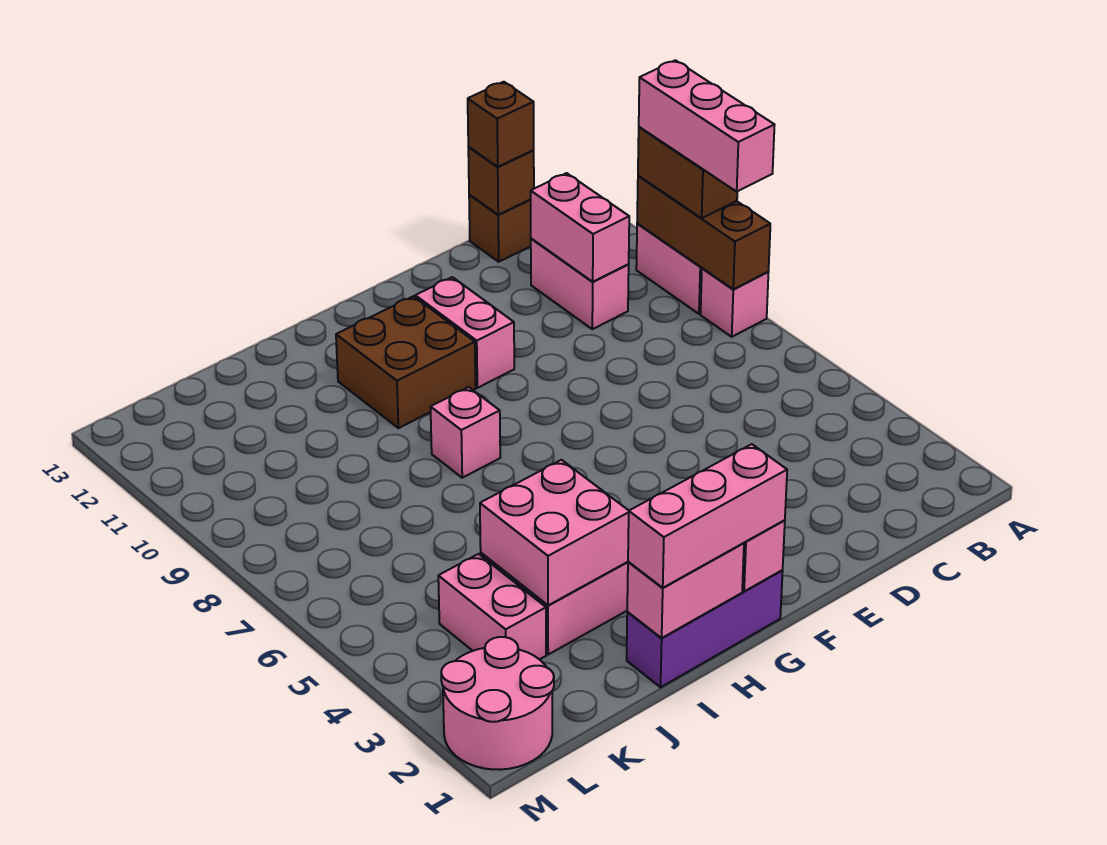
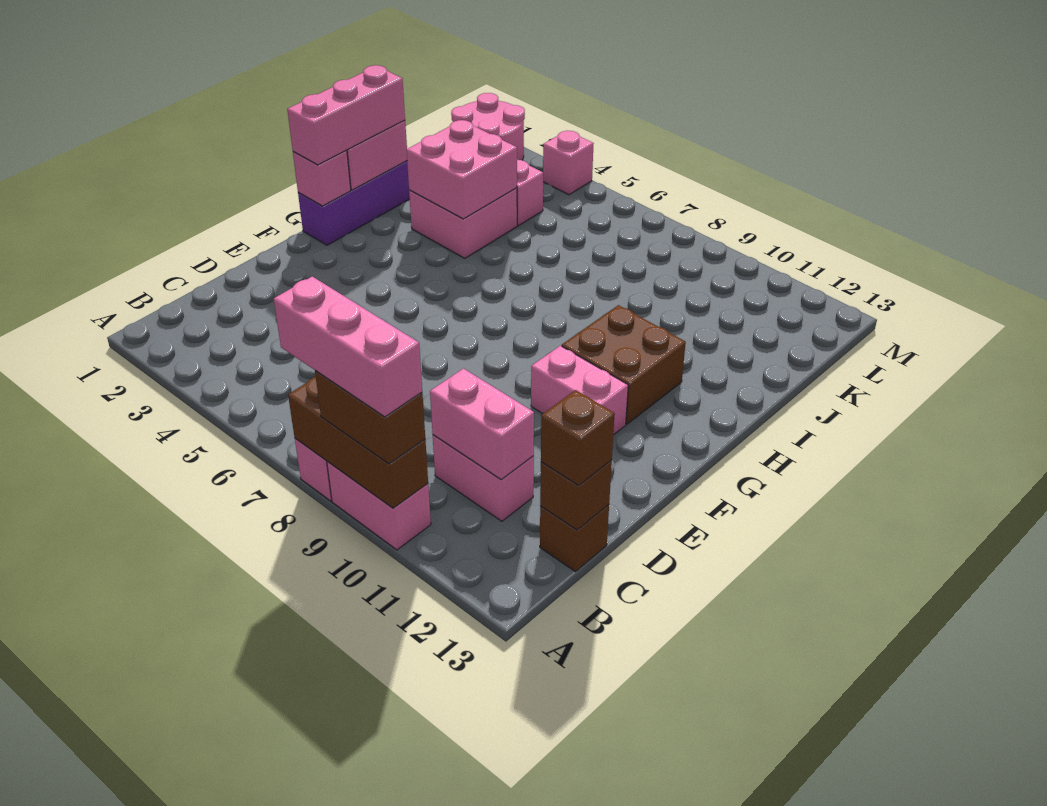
pink 1x1 brick [431,387,500,478] -> pink 1x1 brick moved to [543,131,594,195]

